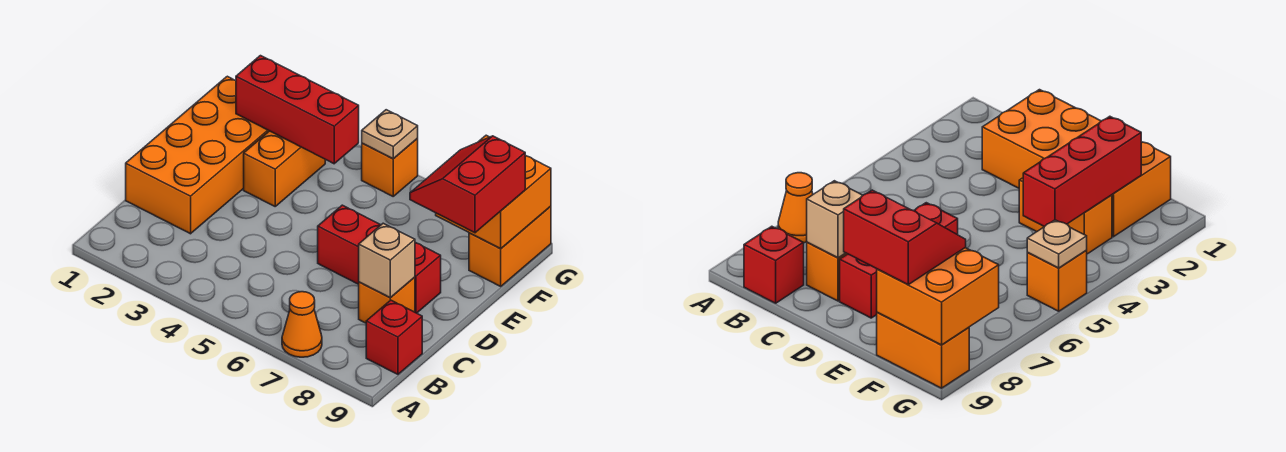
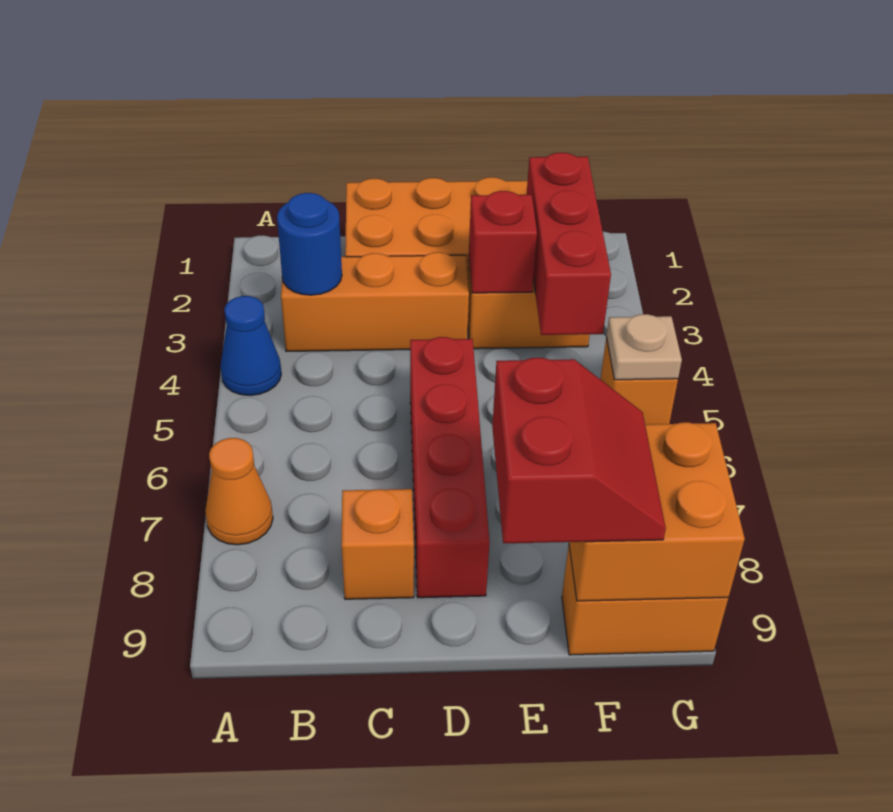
none -> blue 1x1 cone [221,296,281,395]
none -> orange 1x3 brick [281,252,469,351]
none -> blue 1x1 round brick [277,193,342,295]
red 1x1 brick [366,300,422,374] -> red 1x1 brick moved to [469,191,537,293]
tan 1x1 brick [359,223,415,298] -> none
red 1x3 brick [318,205,441,313] -> red 1x4 brick [410,337,490,598]
red 2x2 slope [410,136,525,233] -> red 2x2 slope turned to [492,358,666,543]

